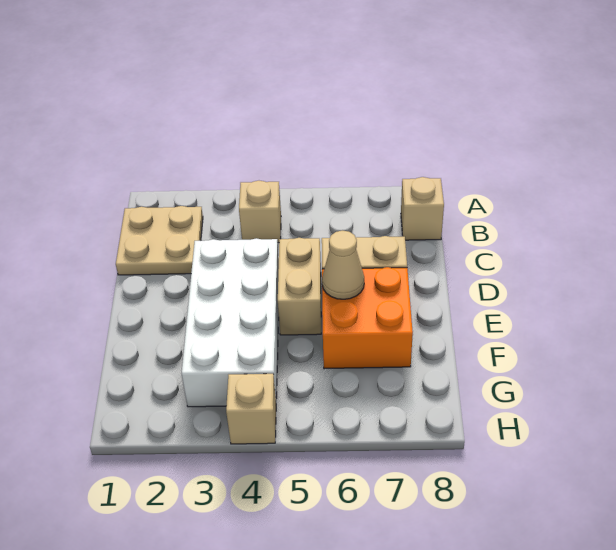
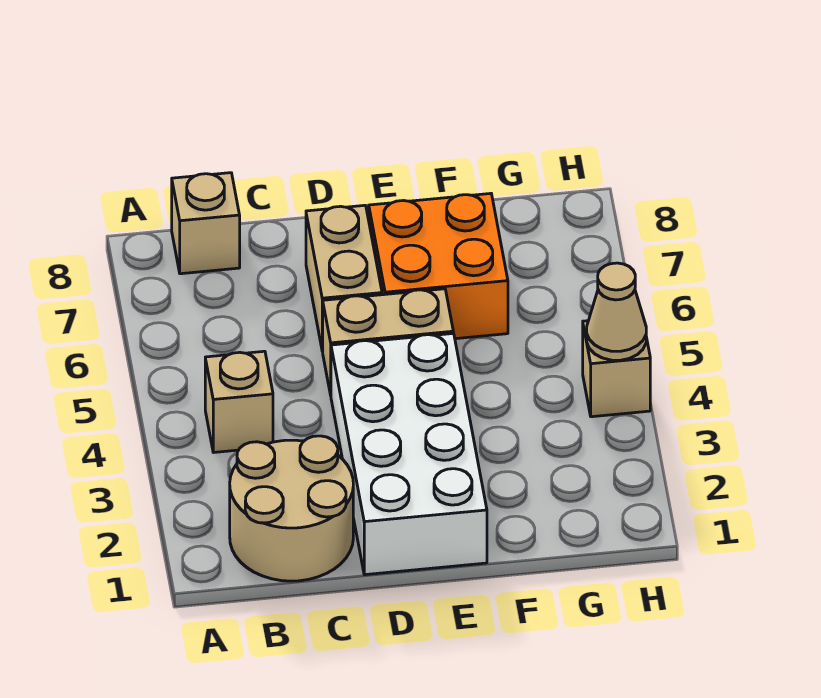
tan 2x2 plate [116,206,203,275] -> tan 2x2 round brick [230,436,353,581]
white 2x4 brick [182,238,279,407] -> white 2x4 brick turned to [331,333,487,575]
tan 1x1 cone [322,231,364,299] -> tan 1x1 cone moved to [587,263,646,360]

